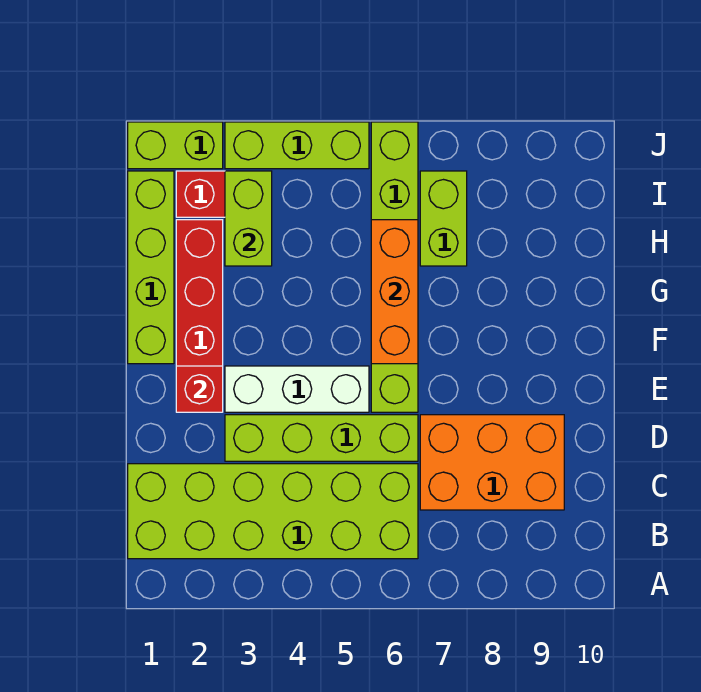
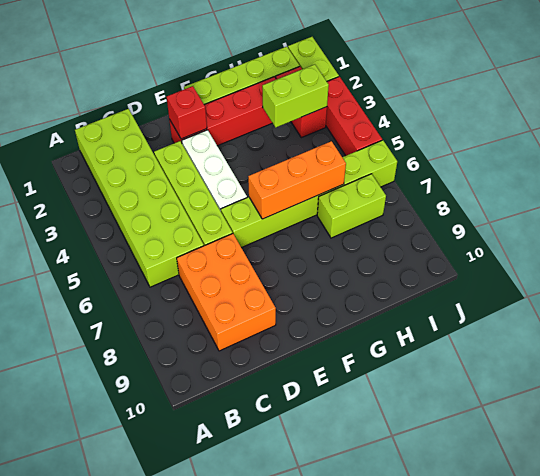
lime 1x3 brick [225,122,369,169] -> red 1x3 brick [326,77,382,156]

